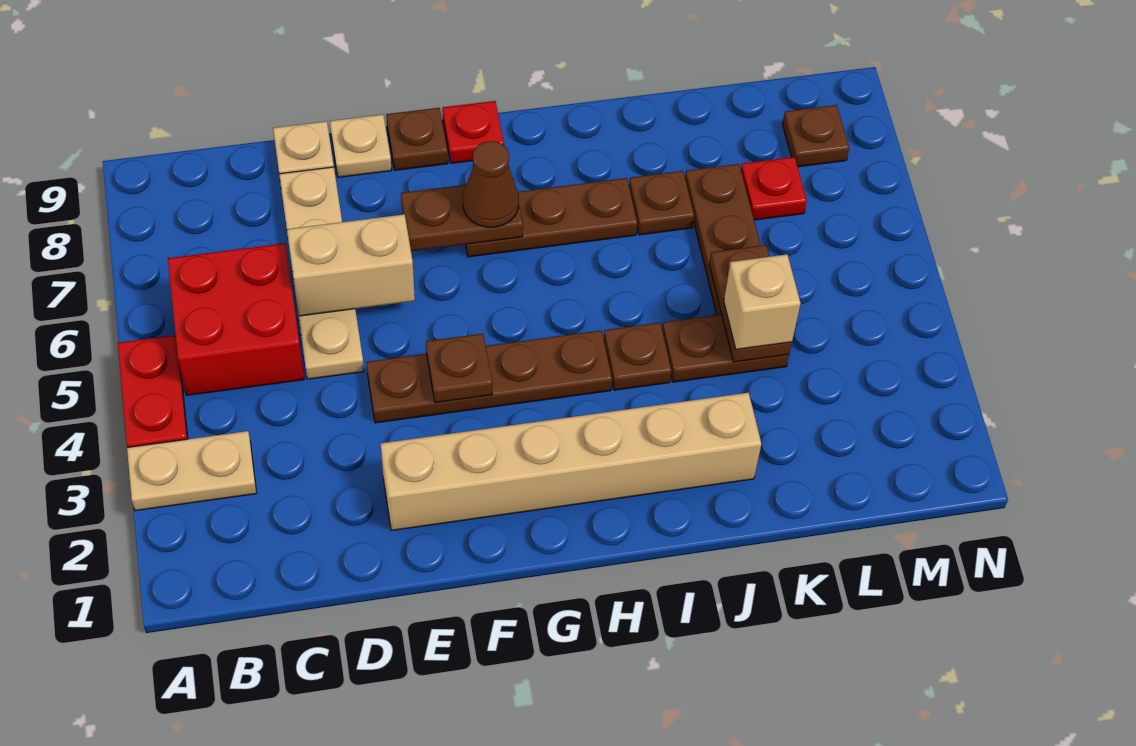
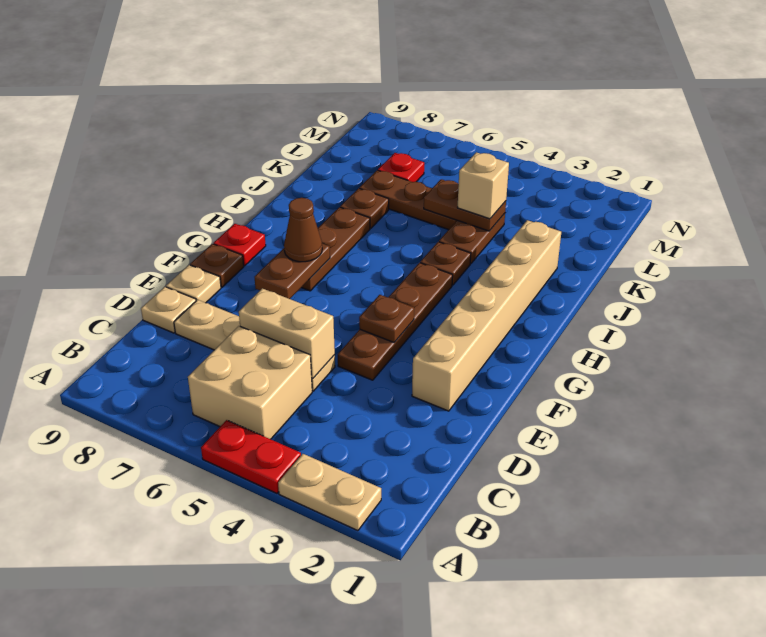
tan 1x2 plate [127,431,256,511] -> tan 1x2 plate turned to [278,454,381,531]
red 2x2 brick [168,243,304,395] -> tan 2x2 brick [188,326,312,439]
tan 1x2 brick [287,214,415,316] -> tan 1x2 brick turned to [239,288,335,379]
brown 1x1 plate [782,105,849,167] -> none

